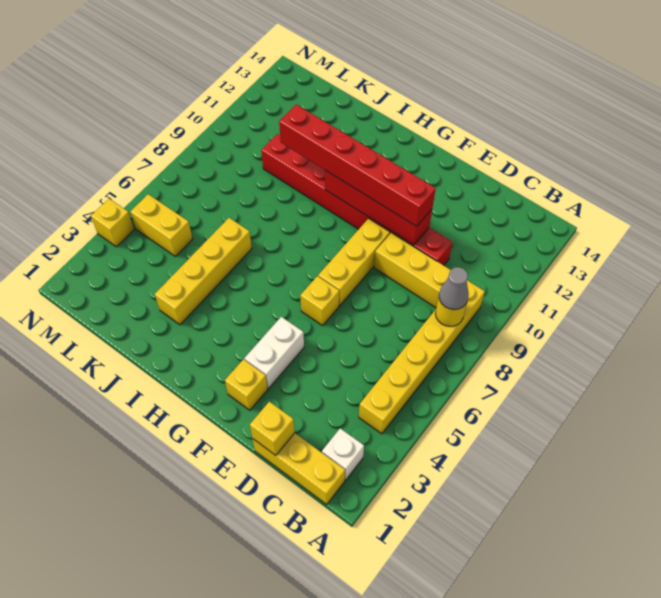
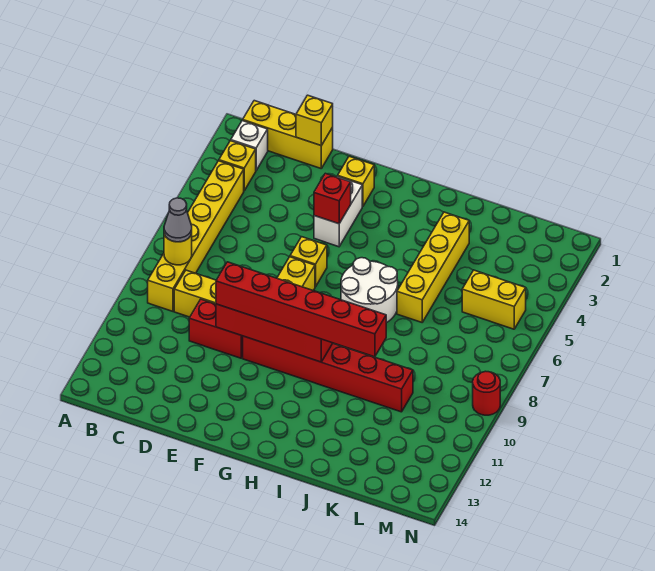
none -> red 1x1 brick [314,173,351,224]
none -> white 2x2 round brick [341,258,398,323]
yellow 1x1 brick [91,199,134,247] -> yellow 1x1 brick moved to [219,141,256,191]
none -> red 1x1 round brick [473,371,500,415]

